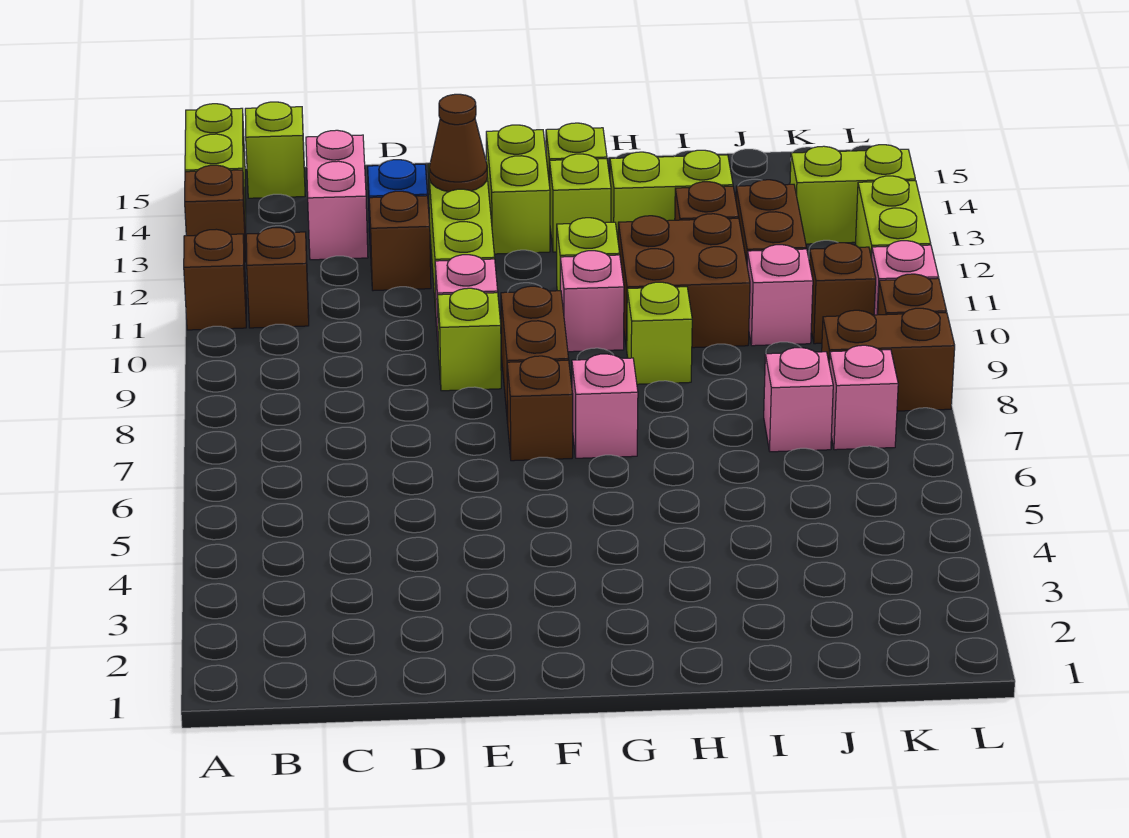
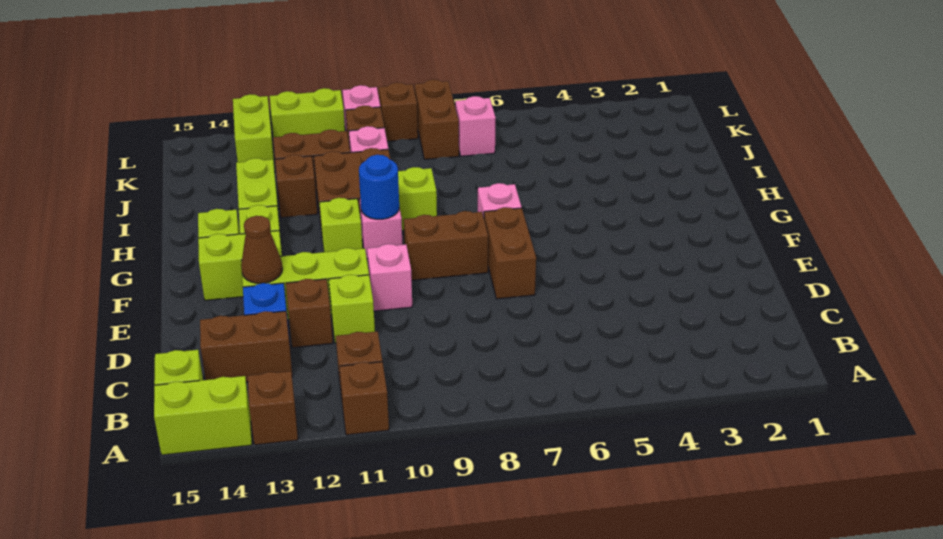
pink 1x2 brick [306,130,368,260] -> brown 1x2 brick [200,311,293,382]
lime 1x1 brick [438,288,501,391] -> lime 1x1 brick moved to [329,275,375,343]
brown 1x1 brick [507,356,573,461] -> brown 1x2 brick [484,207,536,299]
none -> blue 1x1 round brick [359,155,399,219]
pink 1x1 brick [764,348,833,452] -> none

